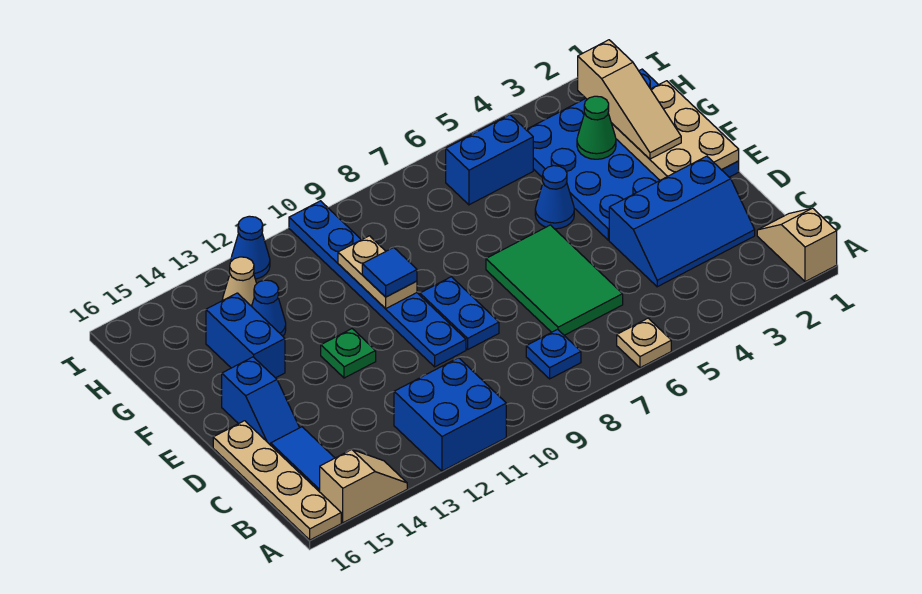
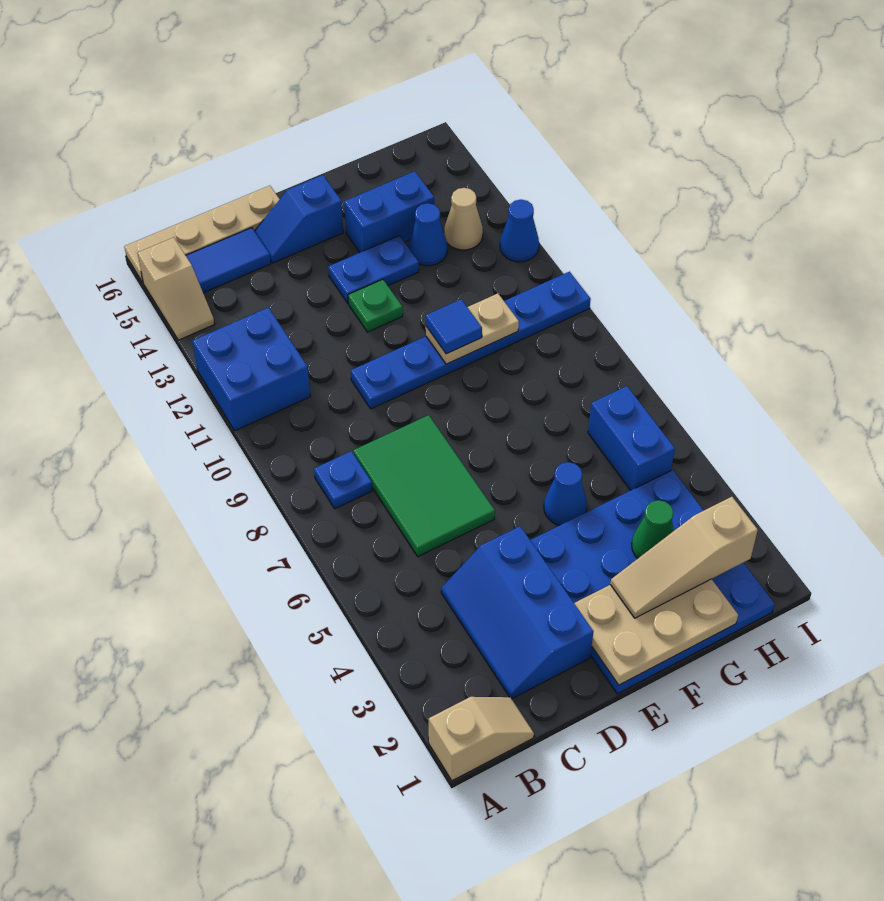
tan 1x1 plate [617,318,671,368] -> none
green 2x3 tile [486,225,623,335] -> green 2x3 tile turned to [353,415,495,556]
blue 1x2 plate [420,277,499,349] -> blue 1x2 plate moved to [328,236,419,303]

